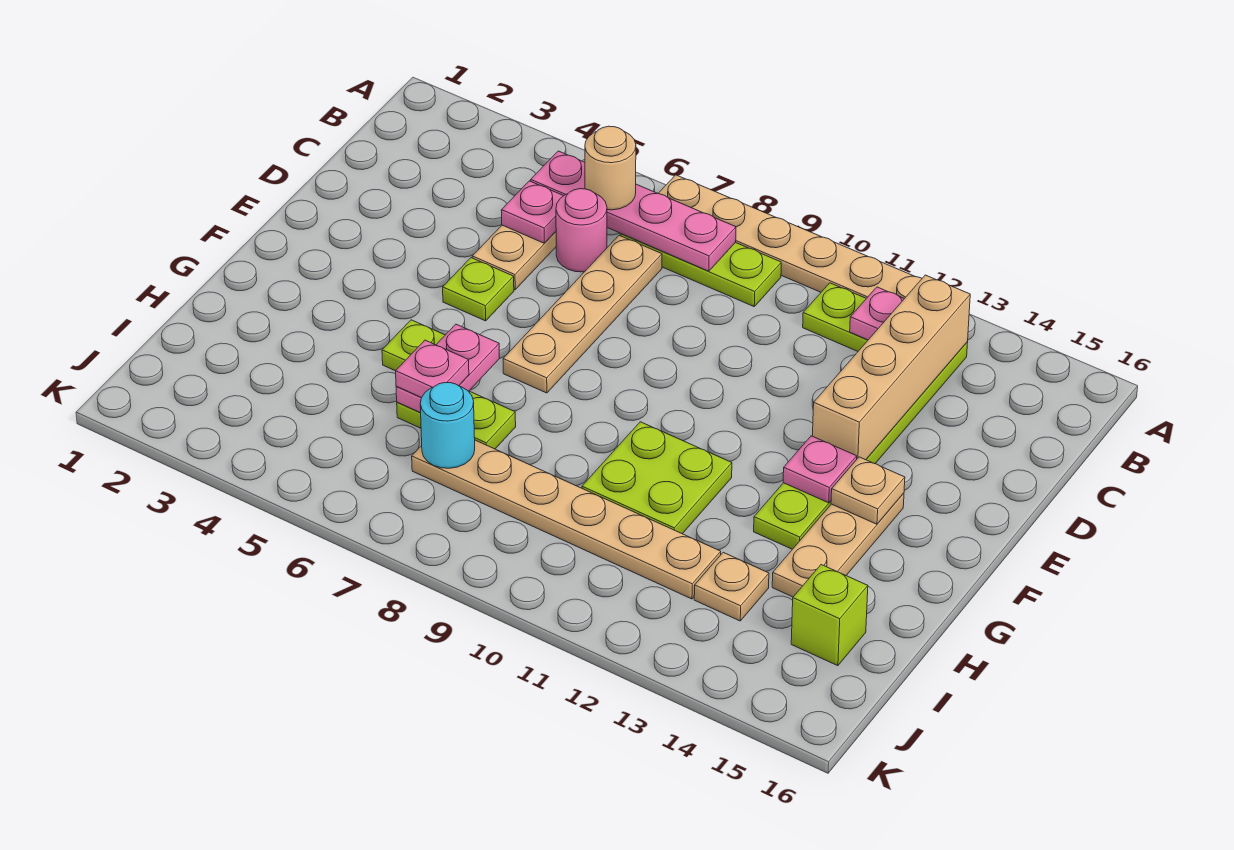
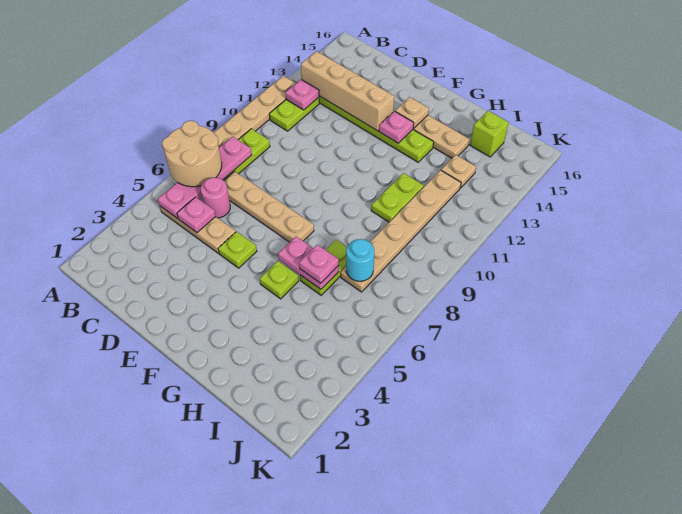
tan 1x1 round brick [585,126,636,210] -> tan 2x2 round brick [162,121,222,187]
lime 2x2 plate [582,422,732,534] -> lime 1x2 plate [371,173,424,222]

